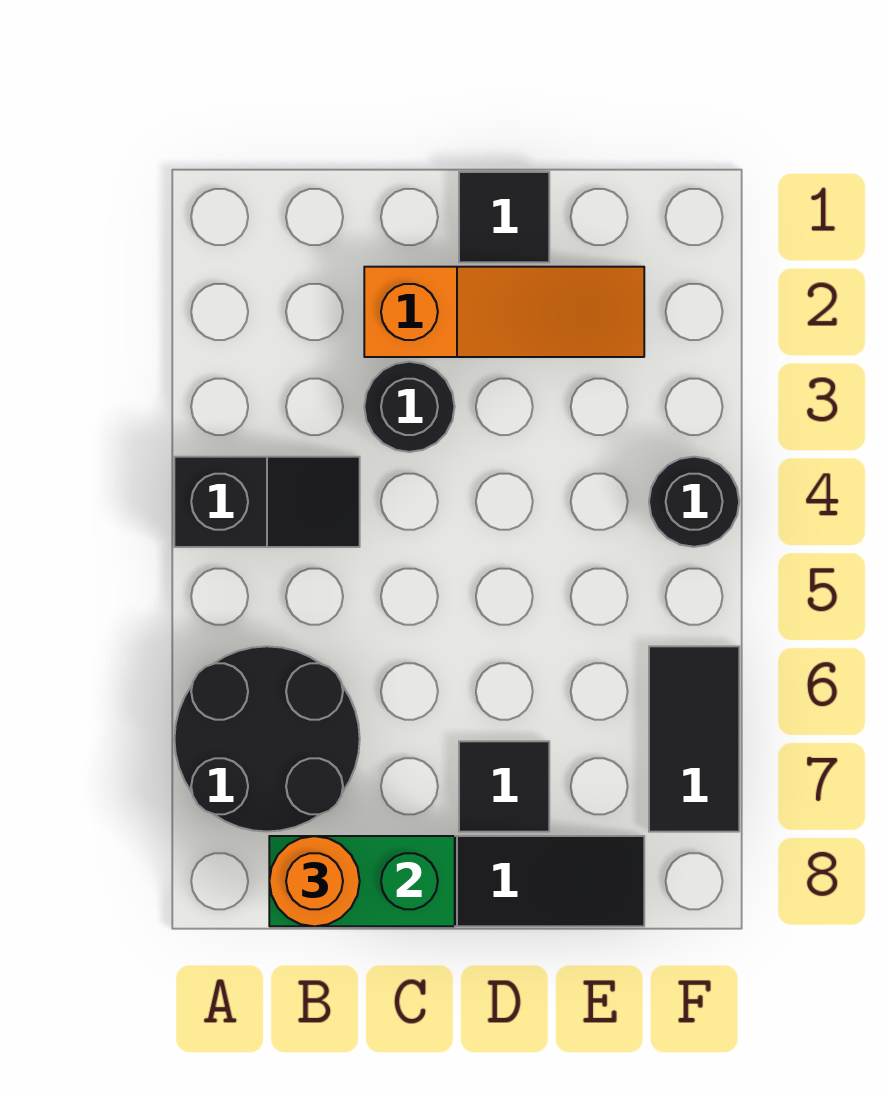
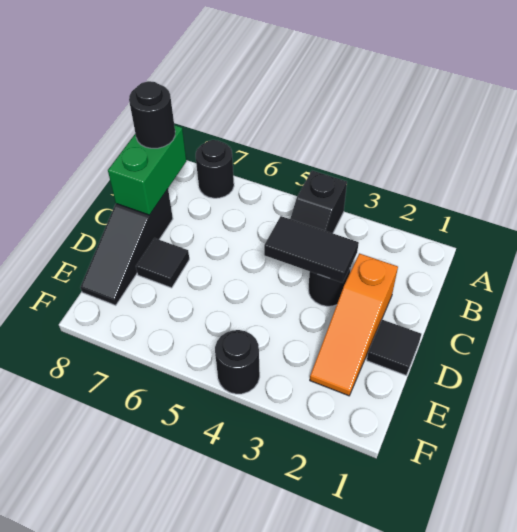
black 2x2 round brick [174,646,360,832] -> black 1x1 round brick [196,140,234,198]
orange 1x1 round brick [269,836,360,926] -> black 1x1 round brick [129,81,175,148]
black 1x2 tile [649,646,739,832] -> black 1x2 tile moved to [264,216,359,283]

